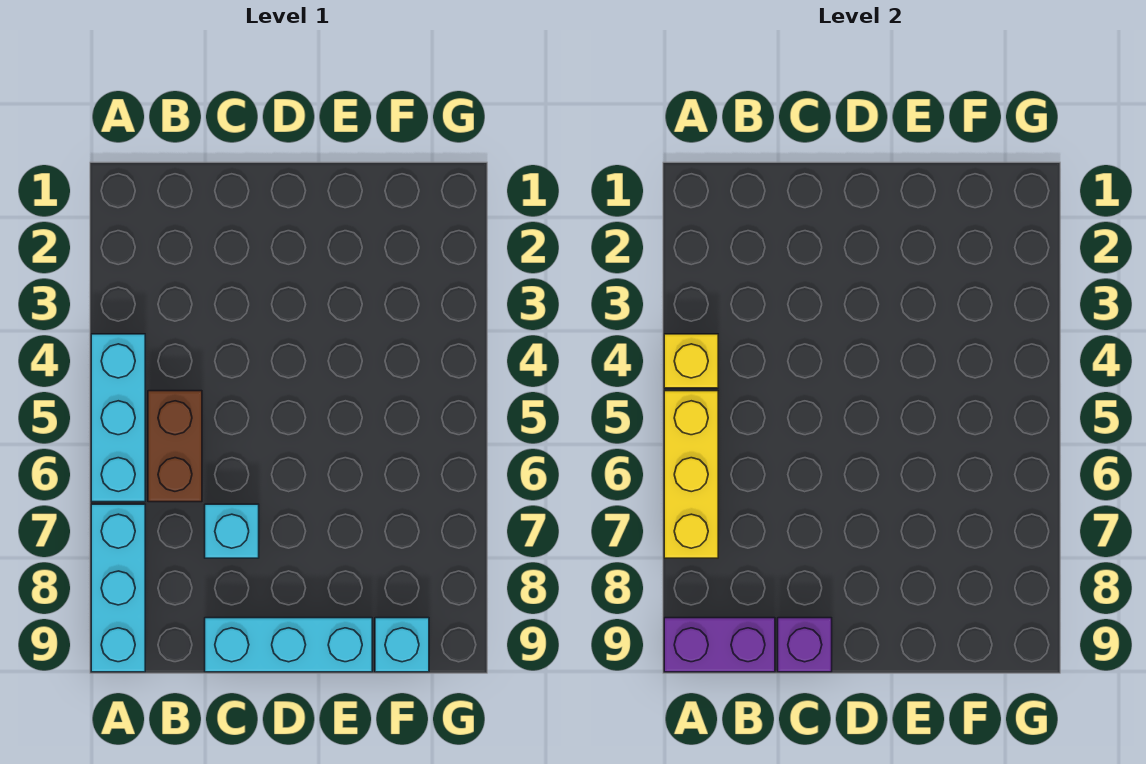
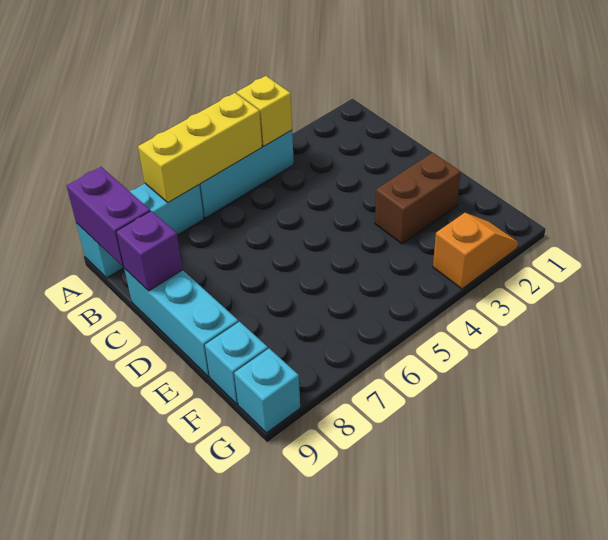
brown 1x2 brick [148,391,202,502] -> brown 1x2 brick moved to [375,153,461,244]
cyan 1x1 brick [205,504,259,558] -> cyan 1x1 brick moved to [234,348,300,433]
none -> orange 1x2 slope [433,213,518,289]

